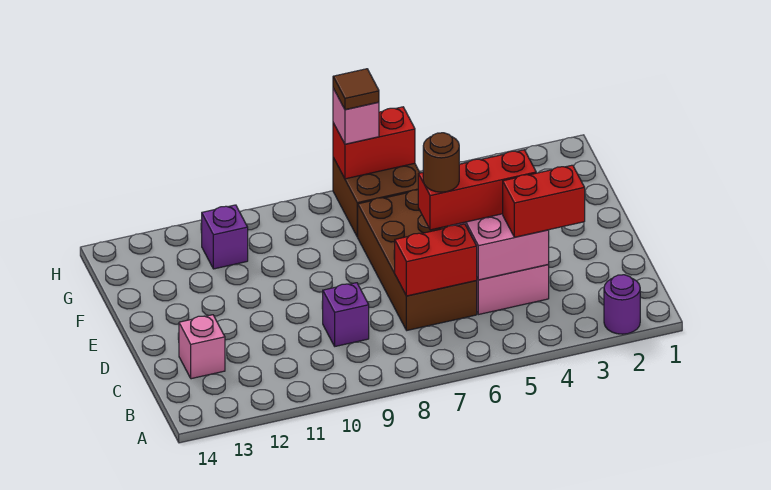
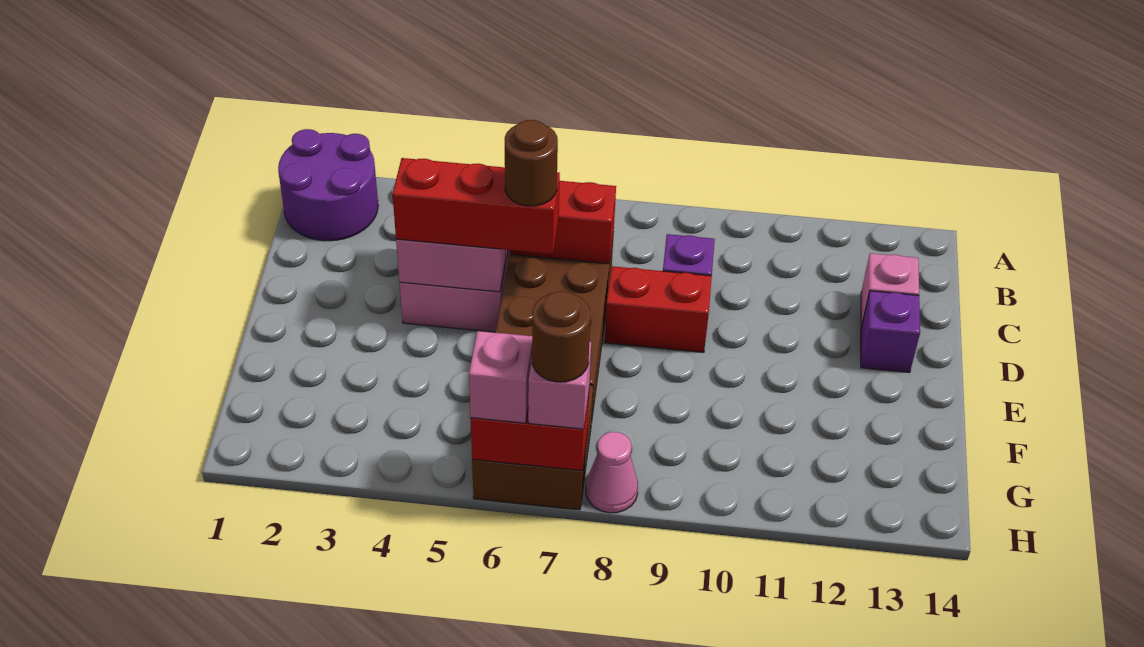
purple 1x1 round brick [604,275,640,334] -> purple 2x2 round brick [278,129,378,241]
red 1x2 brick [503,165,585,237] -> red 1x2 brick moved to [605,266,712,353]
purple 1x1 brick [202,205,248,269] -> purple 1x1 brick moved to [861,291,920,373]
none -> pink 1x1 brick [469,331,532,423]
brown 1x1 tile [333,69,379,110] -> brown 1x1 round brick [532,291,591,382]
none -> pink 1x1 cone [586,432,638,513]

